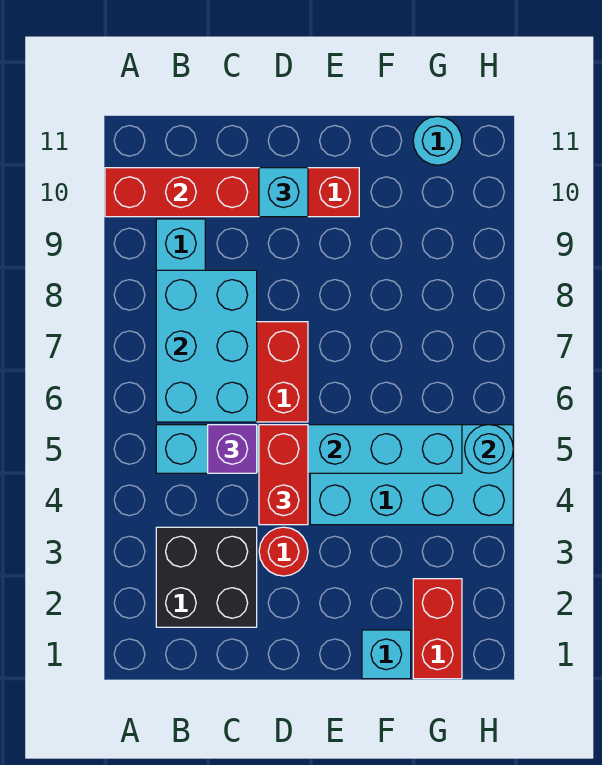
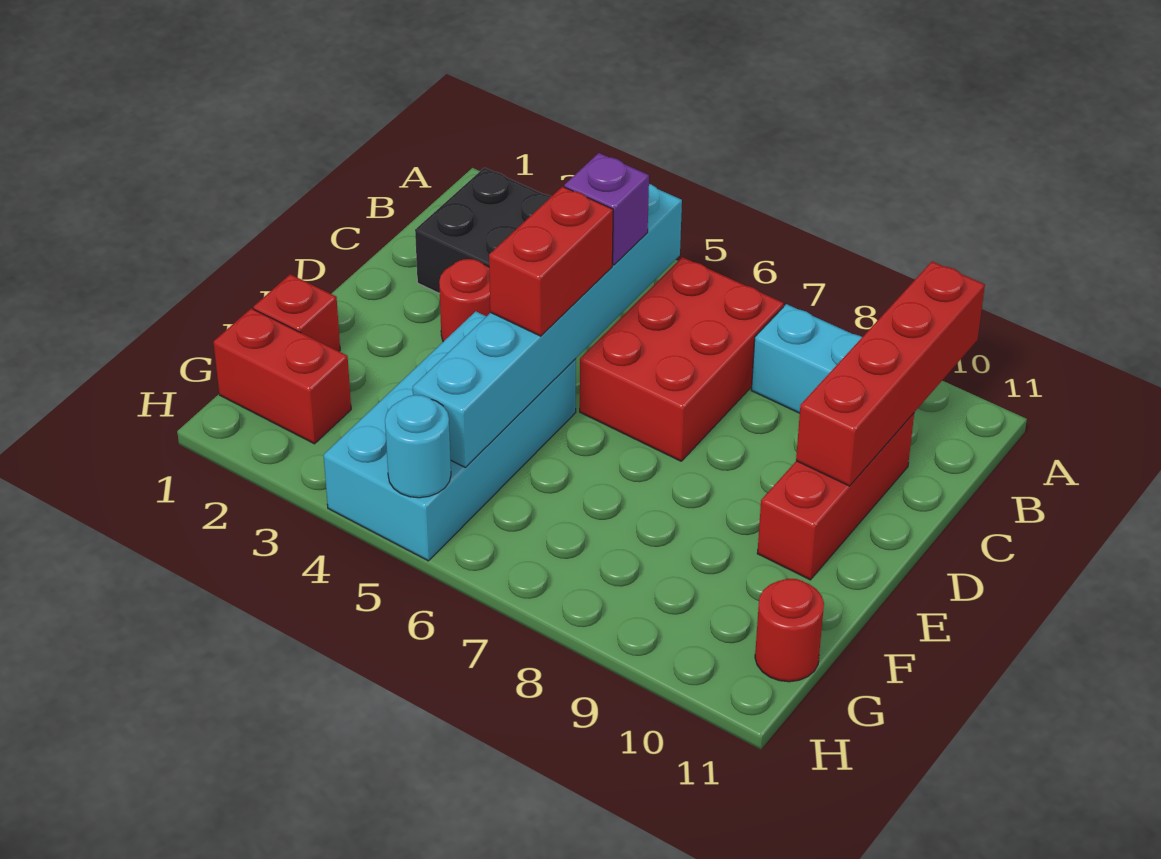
cyan 2x3 brick [156,270,257,422] -> none
red 1x2 brick [259,425,308,525] -> red 1x2 brick turned to [489,186,613,336]
cyan 1x1 brick [259,168,308,217] -> none
cyan 1x1 brick [362,630,411,679] -> red 1x1 brick [253,274,340,351]
cyan 1x1 round brick [413,116,462,165] -> red 1x1 round brick [755,579,824,682]

